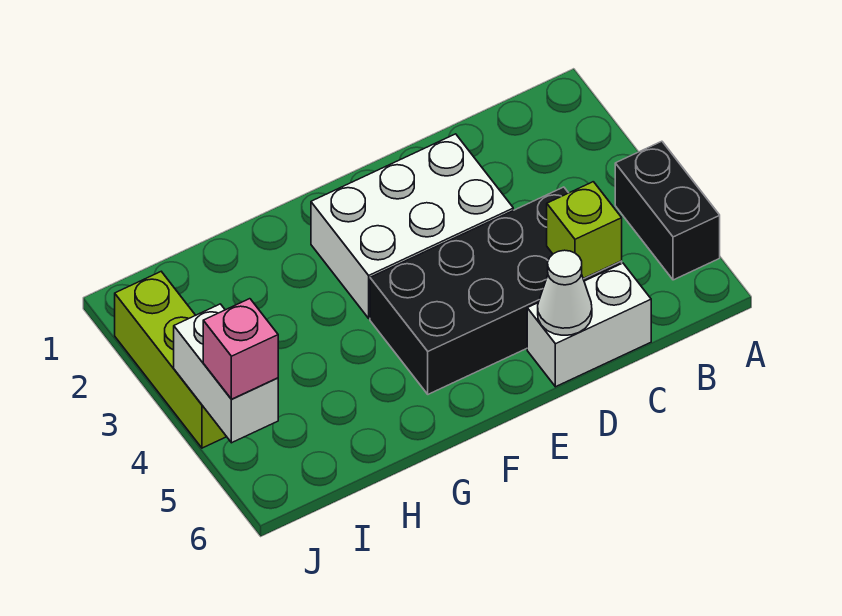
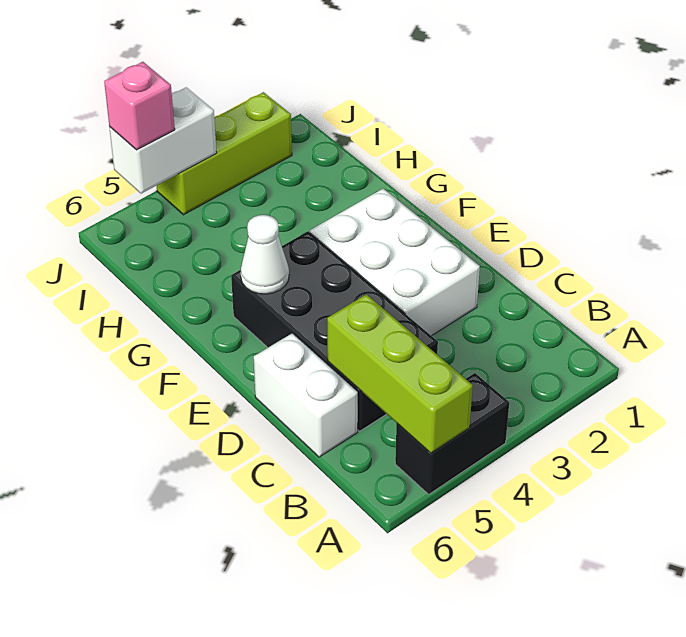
lime 1x1 brick [547,182,622,279] -> lime 1x3 brick [327,294,473,453]
white 1x1 cone [538,250,592,335] -> white 1x1 cone moved to [241,215,289,294]

